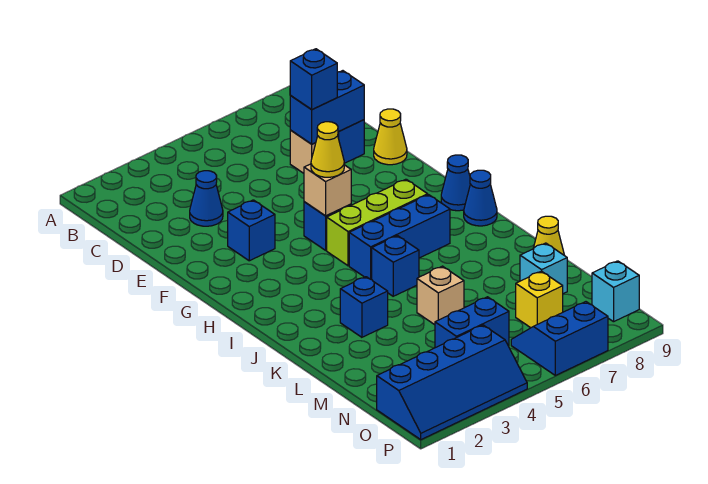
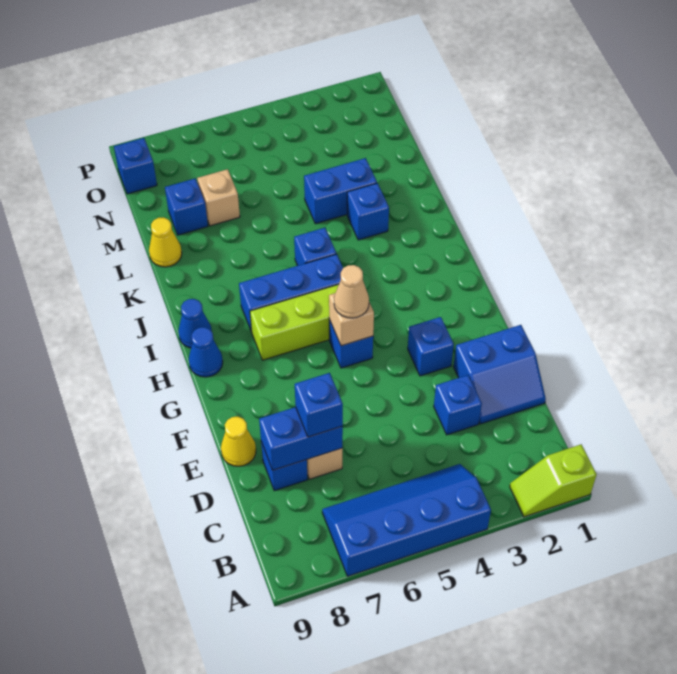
none -> lime 1x2 slope [510,445,597,517]
blue 1x1 cone [190,171,223,226] -> blue 1x1 brick [434,375,482,435]
yellow 1x1 cone [311,122,344,177] -> tan 1x1 cone [334,265,369,318]
tan 1x1 brick [417,266,464,325] -> tan 1x1 brick moved to [197,169,240,226]
cyan 1x1 brick [520,243,567,294] -> blue 1x1 brick [165,178,208,235]
blue 1x2 brick [435,297,509,348] -> blue 1x2 brick moved to [304,158,377,224]
yellow 1x1 brick [516,271,563,328] -> none
blue 2x4 slope [377,325,527,440] -> blue 2x4 slope moved to [322,464,491,576]
blue 2x2 slope [511,302,608,375] -> blue 2x2 slope moved to [454,325,546,424]
cyan 1x1 brick [592,261,639,322] -> blue 1x1 brick [114,138,157,194]

